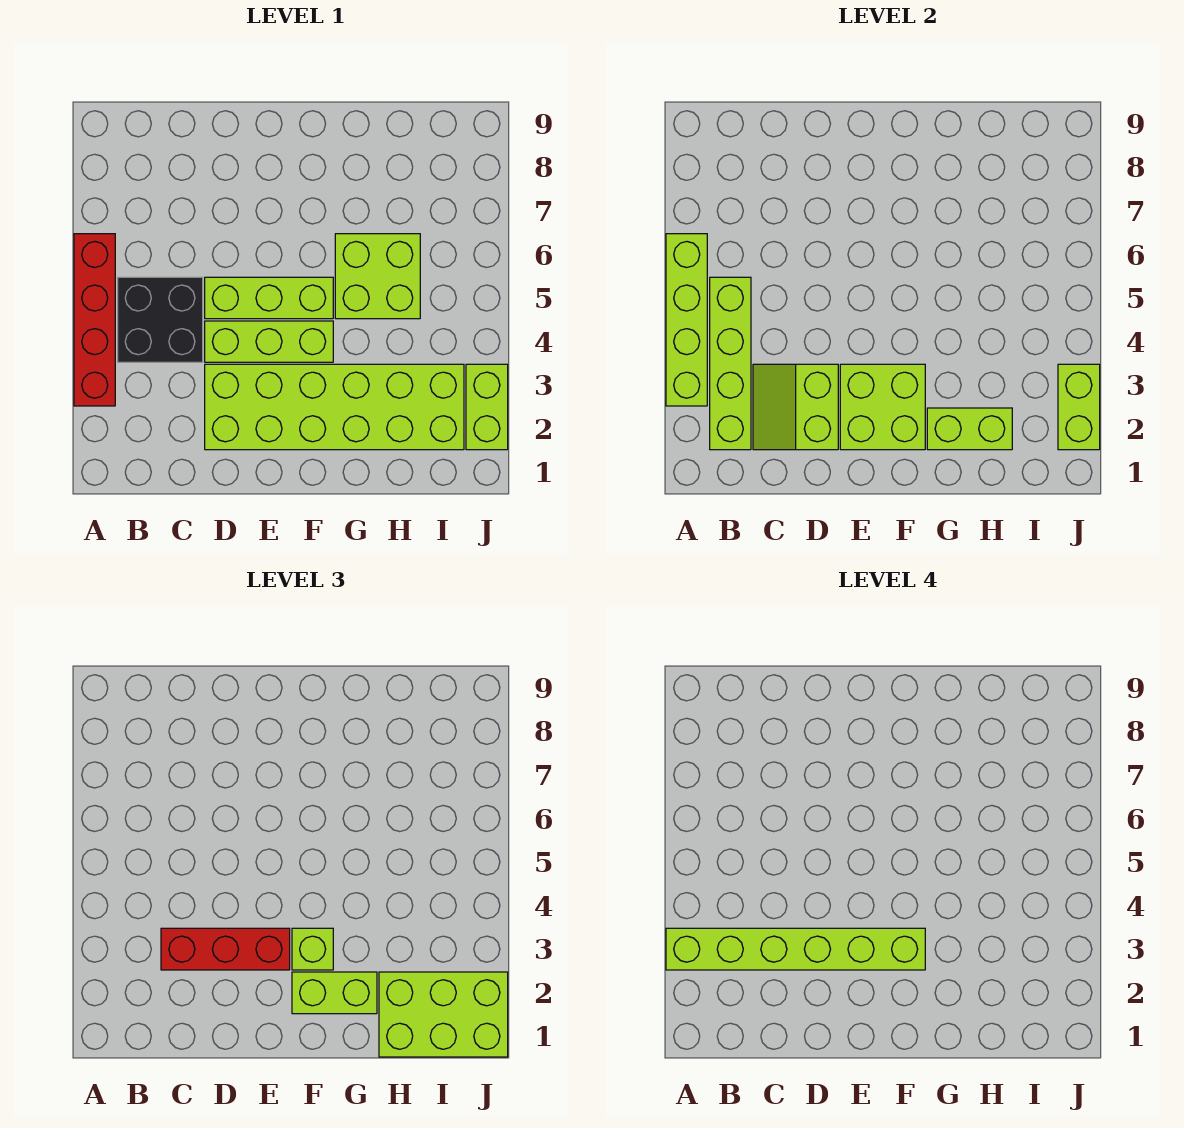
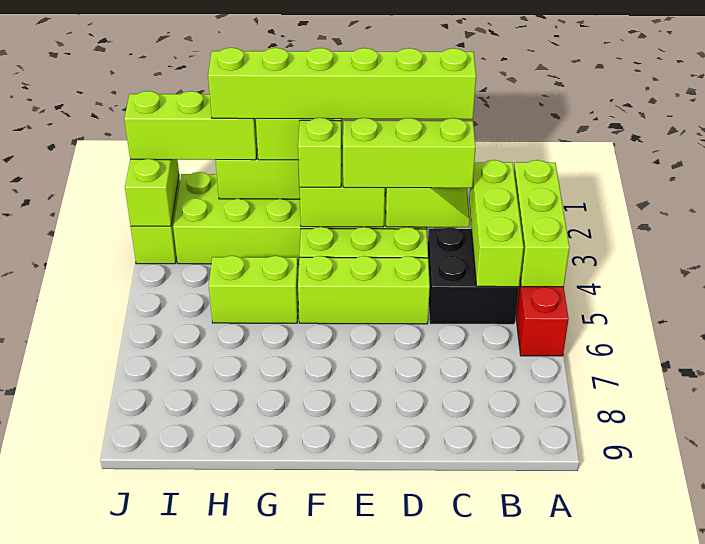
lime 1x4 brick [666,234,707,406] -> lime 1x3 brick [514,160,569,287]
lime 1x6 brick [666,928,925,970] -> lime 1x6 brick moved to [208,48,476,119]
lime 1x4 brick [710,277,751,450] -> lime 1x3 brick [469,160,524,287]
red 1x3 brick [161,928,290,970] -> lime 1x3 brick [343,118,476,188]
lime 2x2 brick [335,234,420,319] -> lime 1x2 brick [209,256,298,323]
lime 2x3 brick [379,972,508,1057] -> lime 1x3 brick [124,91,257,160]

